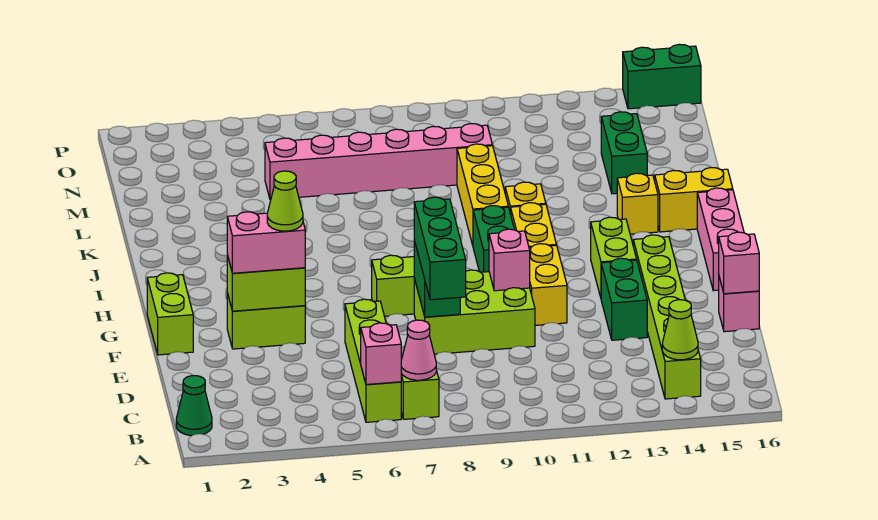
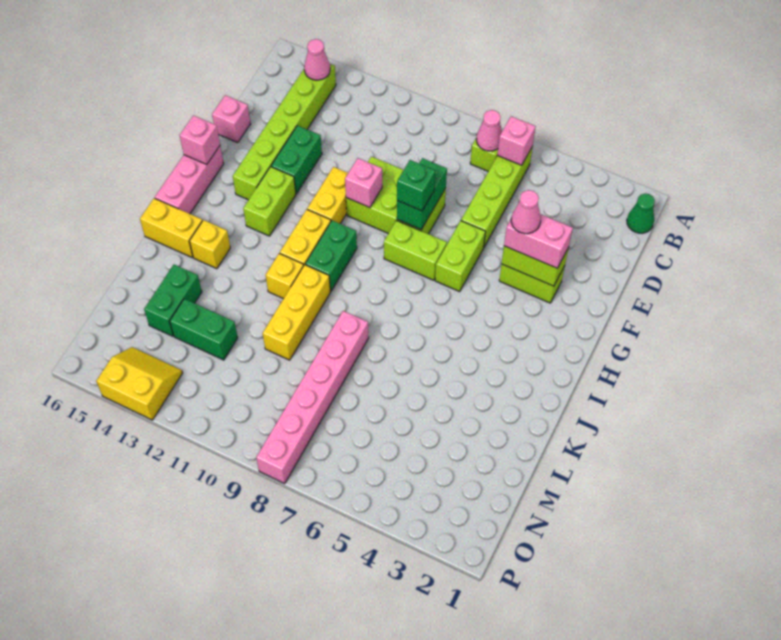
lime 1x1 cone [662,300,698,360] -> pink 1x1 cone [304,39,330,80]
green 1x3 brick [414,197,466,300] -> green 1x1 brick [397,160,435,211]
pink 1x1 brick [719,232,759,294] -> pink 1x1 brick moved to [180,115,220,164]
lime 1x2 brick [147,273,193,355] -> lime 1x2 brick moved to [435,221,485,292]
lime 1x1 cone [267,171,303,231] -> pink 1x1 cone [511,190,541,234]
pink 1x6 brick [265,124,492,200] -> pink 1x6 brick turned to [256,311,369,483]
none -> yellow 2x2 slope [96,347,182,420]
green 1x2 brick [623,44,701,109] -> green 1x2 brick moved to [170,299,238,360]

